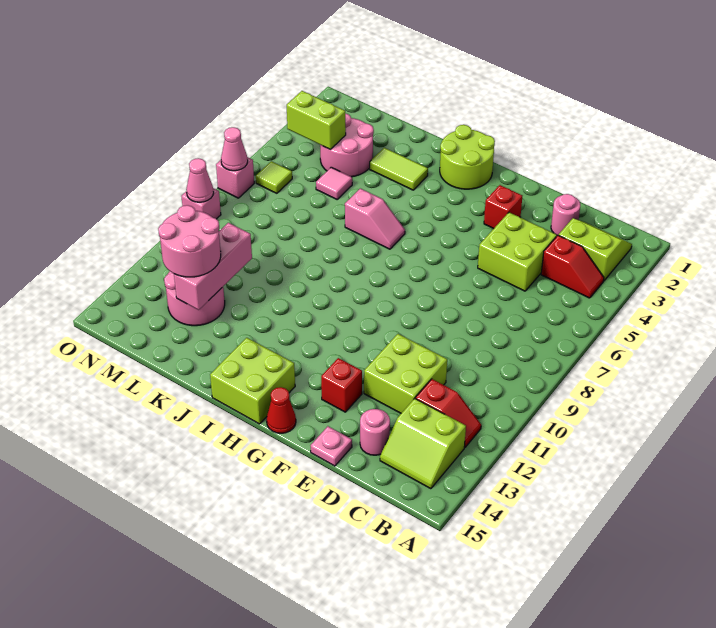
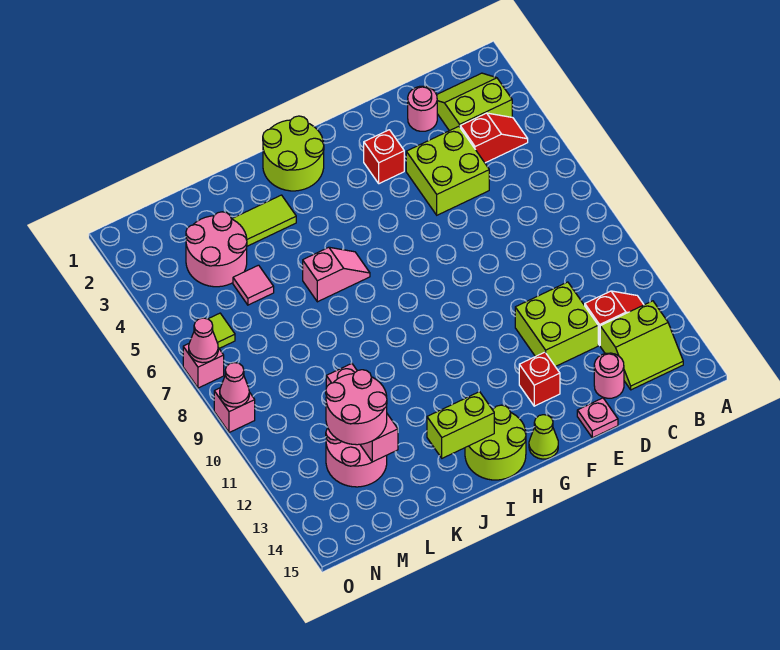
red 1x1 cone [267,387,296,433] -> lime 1x1 cone [529,415,558,459]
lime 2x2 brick [210,338,295,424] -> lime 2x2 round brick [465,405,526,480]
lime 1x2 brick [287,91,346,150] -> lime 1x2 brick moved to [427,392,494,458]

